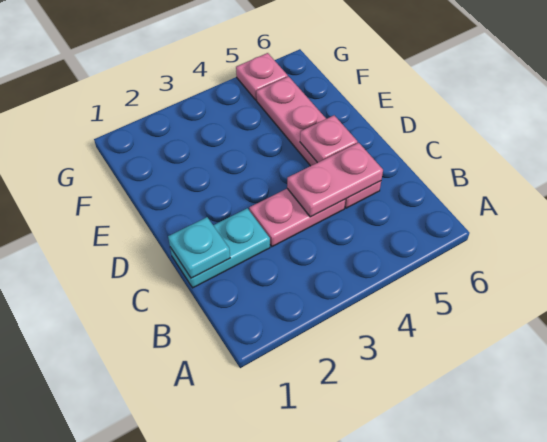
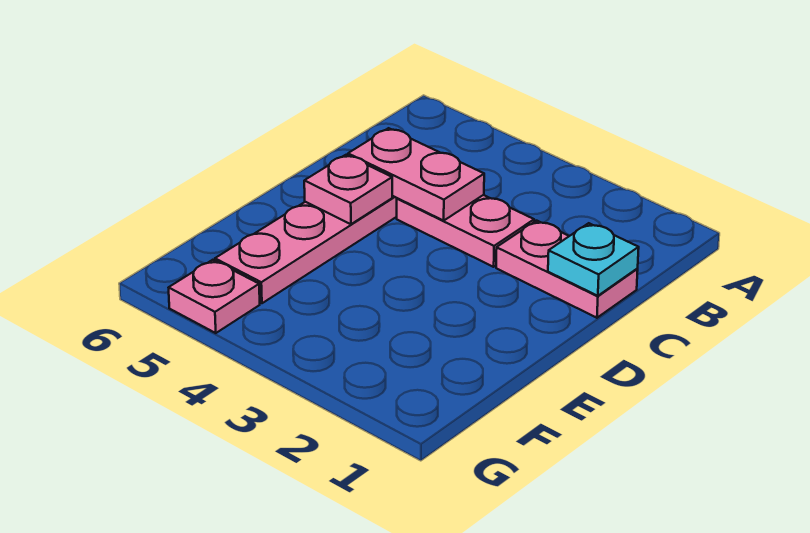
cyan 1x2 plate [170,208,270,288] -> pink 1x2 plate [496,221,638,318]

